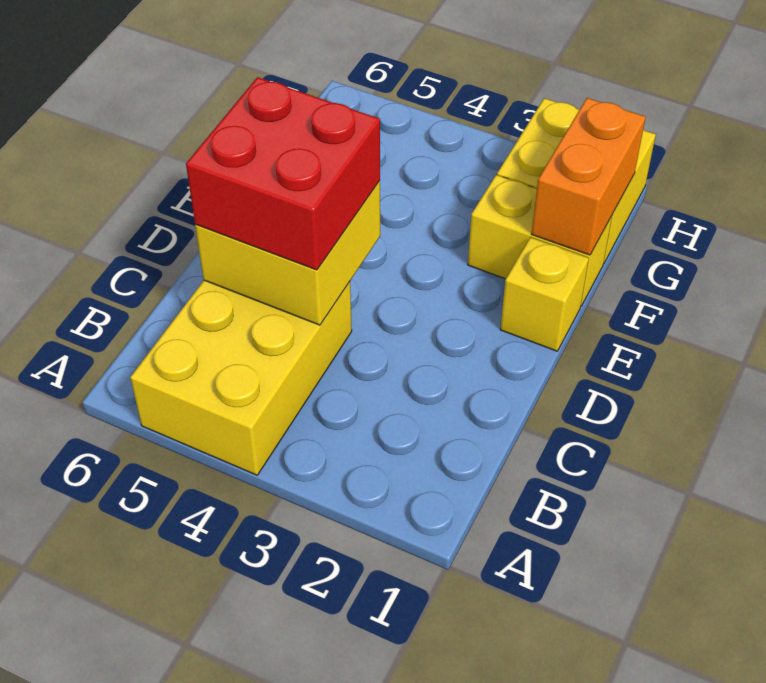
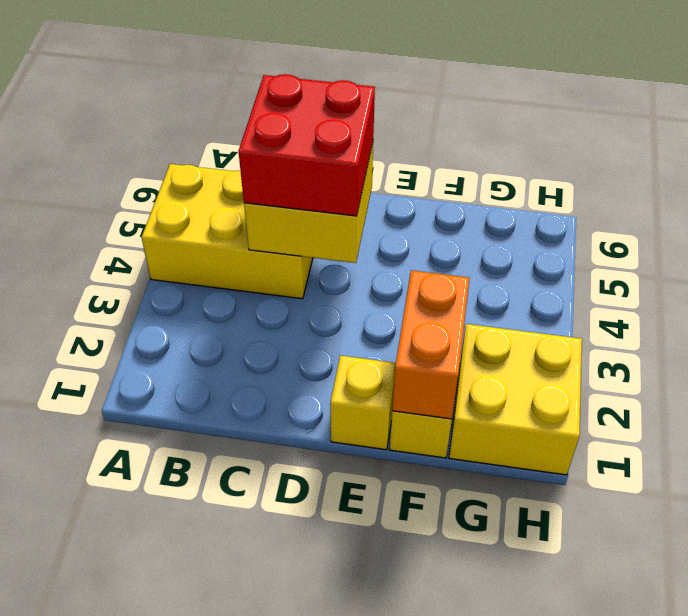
orange 1x2 brick [532,98,646,255] -> orange 1x2 brick turned to [392,270,470,419]

